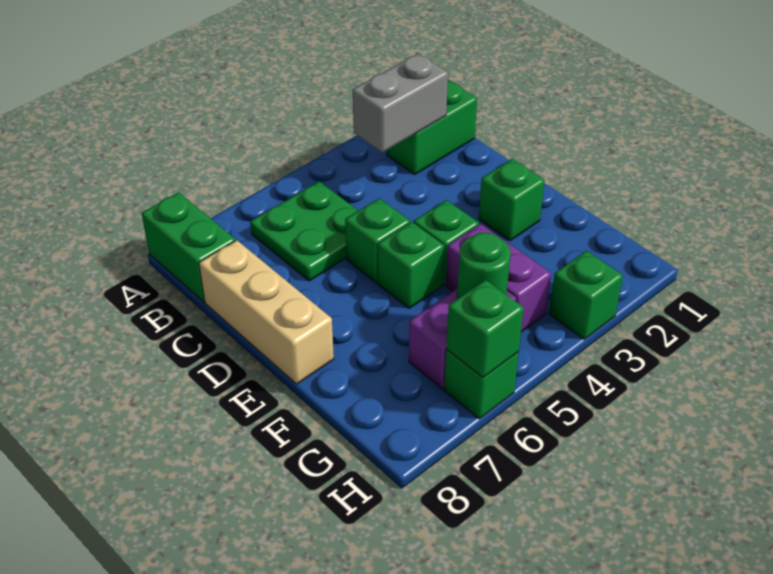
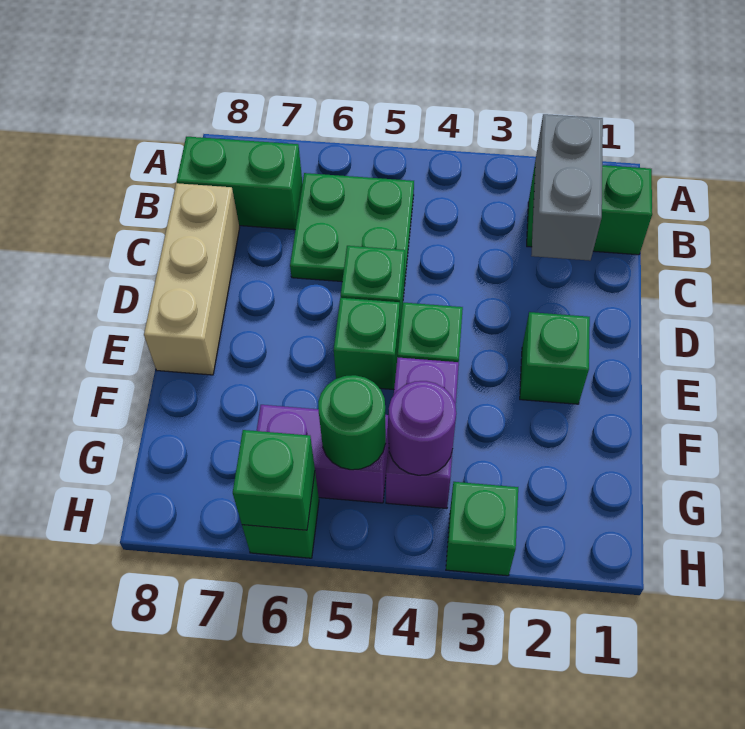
green 1x2 brick [142,192,236,302] -> green 1x2 brick turned to [177,137,303,230]
grey 1x2 brick [353,54,448,153] -> grey 1x2 brick turned to [531,114,603,261]
none -> purple 1x1 round brick [389,381,456,475]

